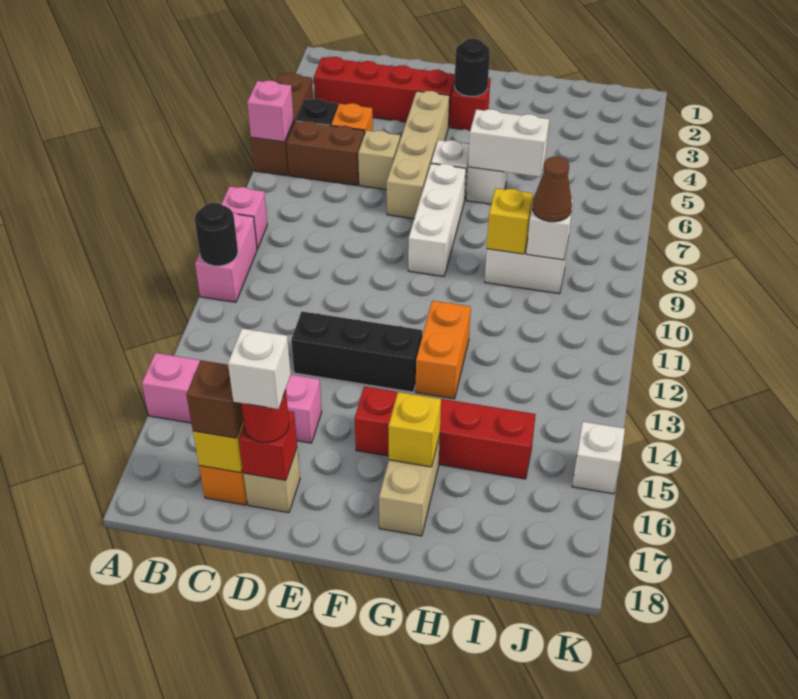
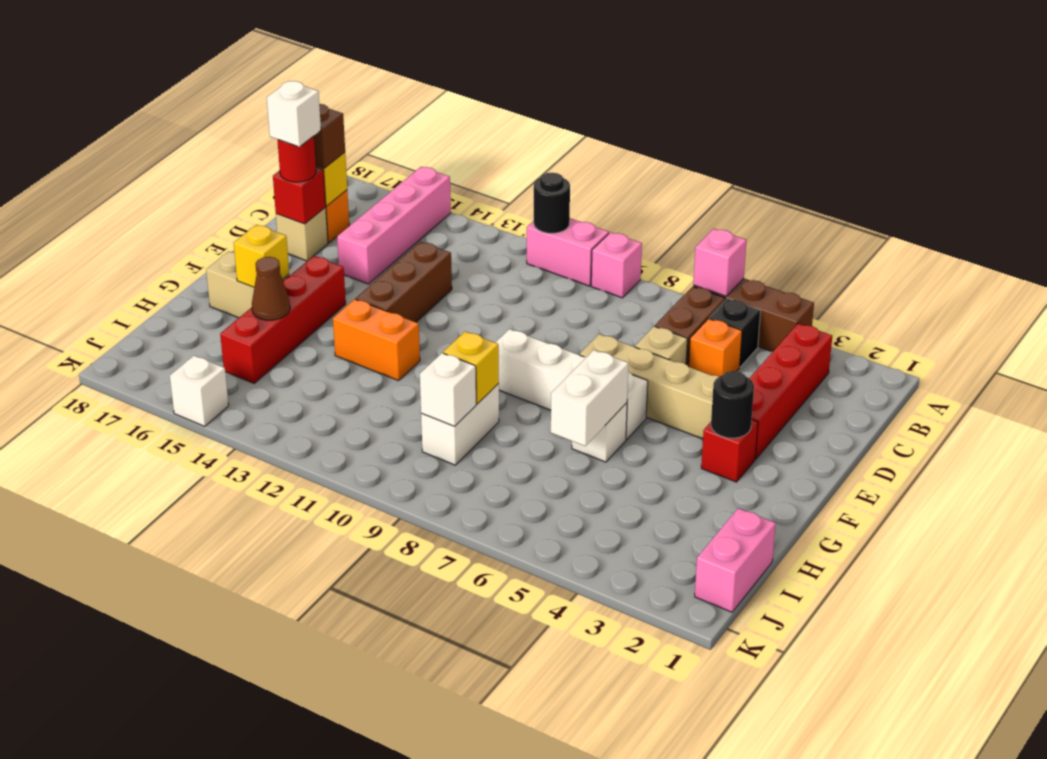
black 1x3 brick [291,312,422,392] -> brown 1x3 brick [356,242,452,322]
none -> pink 1x2 brick [695,508,776,612]
brown 1x1 cone [533,157,572,222] -> brown 1x1 cone moved to [252,257,290,320]

